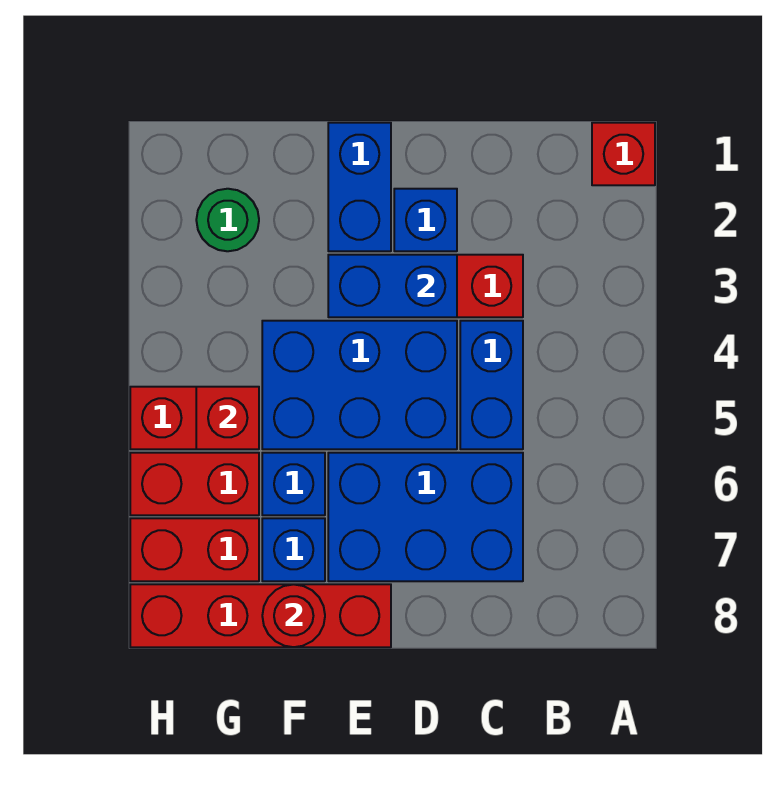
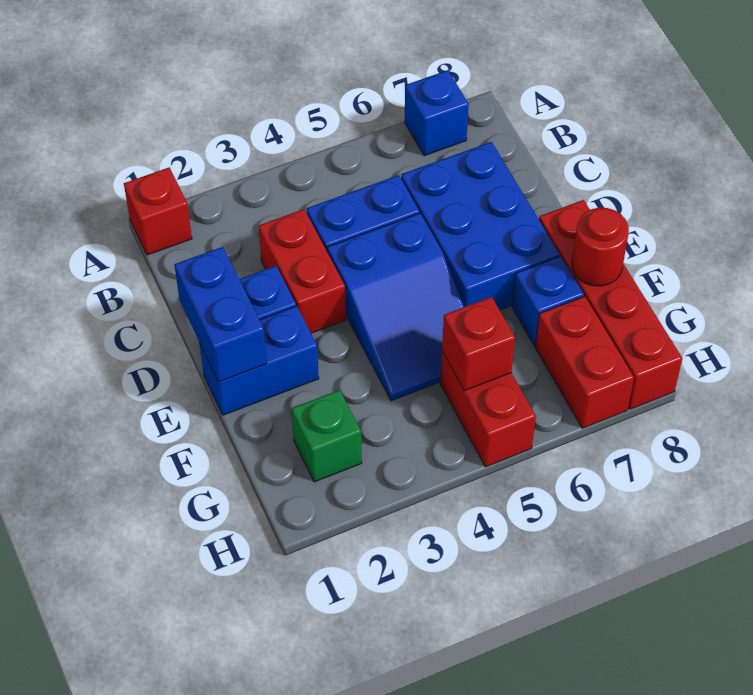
blue 1x2 brick [328,255,457,317] -> blue 1x2 brick moved to [174,247,267,382]
blue 2x3 brick [262,321,457,449] -> blue 2x3 slope [327,213,464,401]
blue 1x1 brick [262,453,325,515] -> blue 1x1 brick moved to [405,70,469,156]
green 1x1 round brick [196,189,259,251] -> green 1x1 brick [292,390,362,482]
red 1x2 brick [130,453,259,515] -> none

